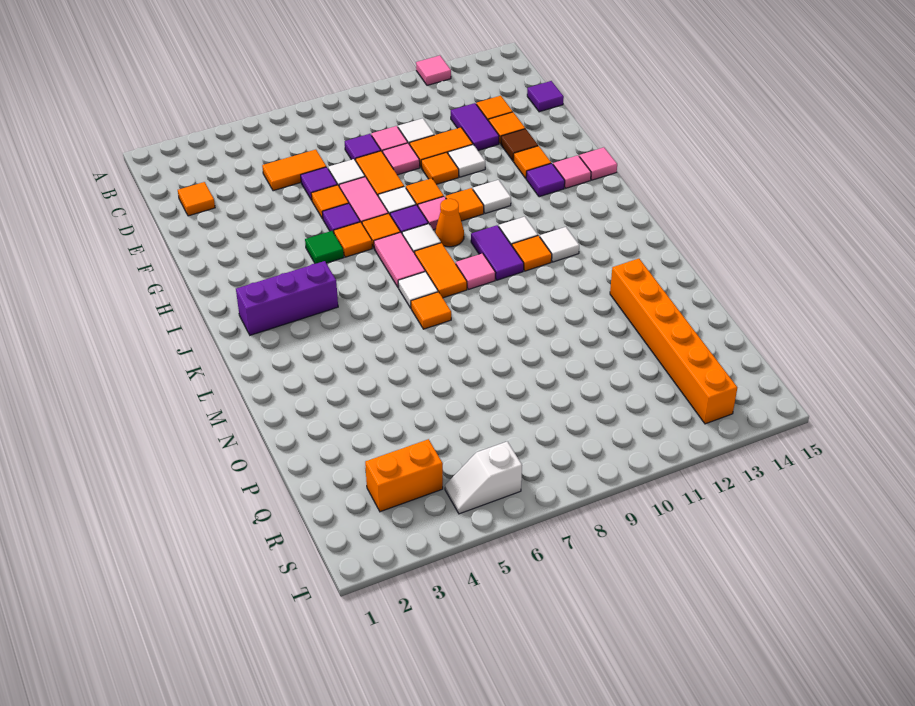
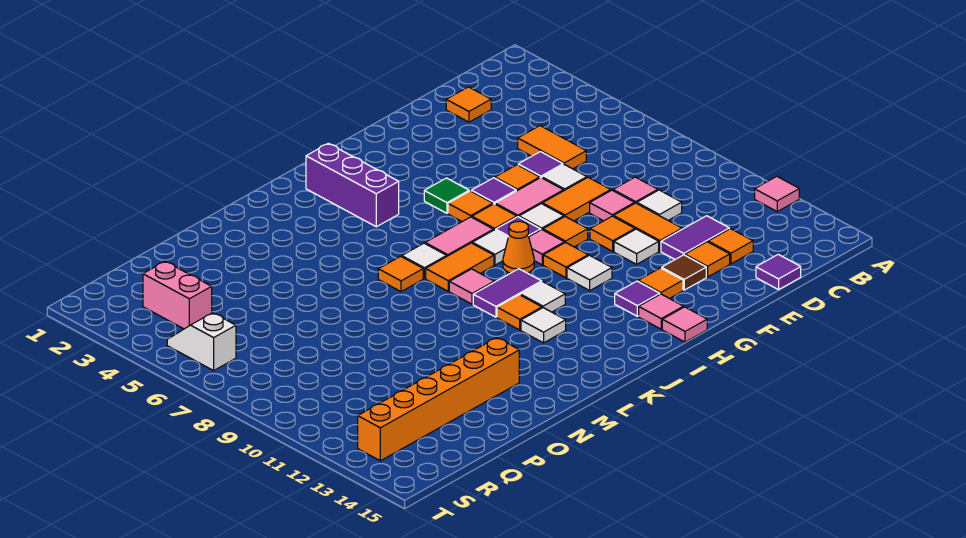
purple 1x1 tile [345,134,381,160] -> none
orange 1x2 brick [365,439,443,512] -> pink 1x2 brick [143,261,212,329]

